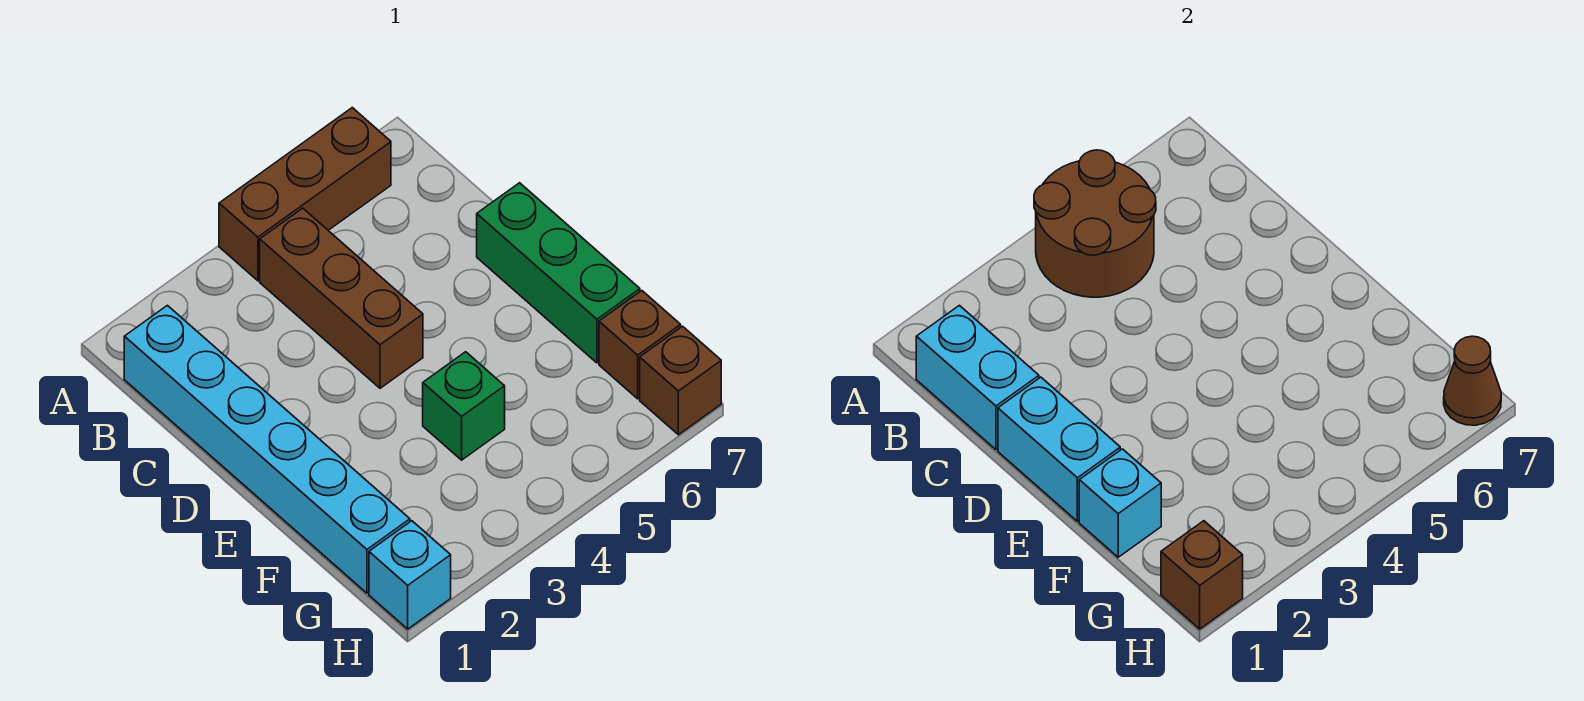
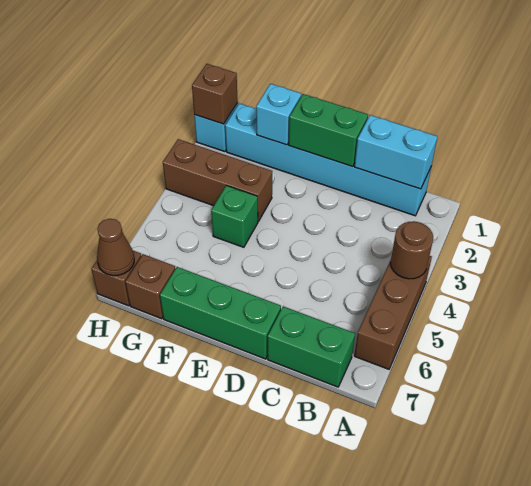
brown 2x2 round brick [1034,150,1156,297] -> brown 1x1 round brick [391,221,433,279]
brown 1x3 brick [260,208,423,388] -> brown 1x3 brick moved to [163,139,272,221]
none -> green 1x2 brick [268,306,355,387]
cyan 1x2 brick [998,377,1120,521] -> green 1x2 brick [289,94,368,167]

